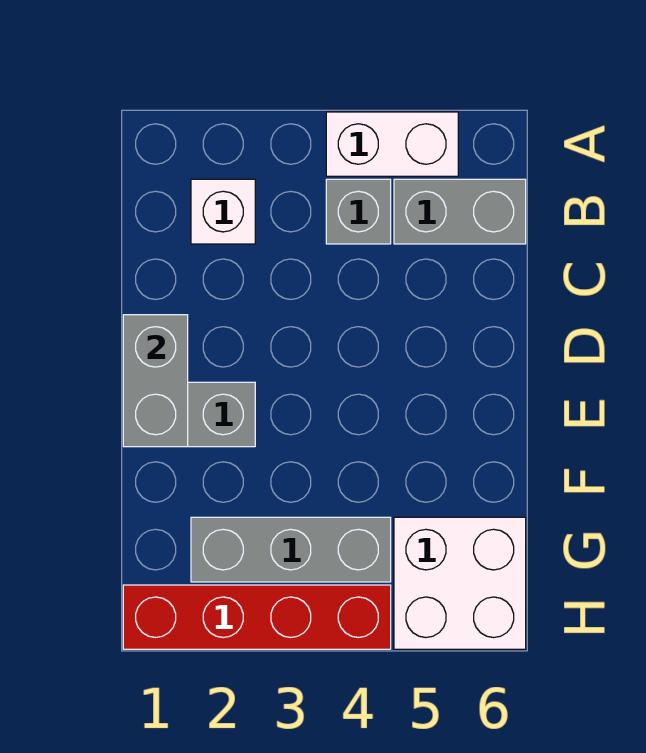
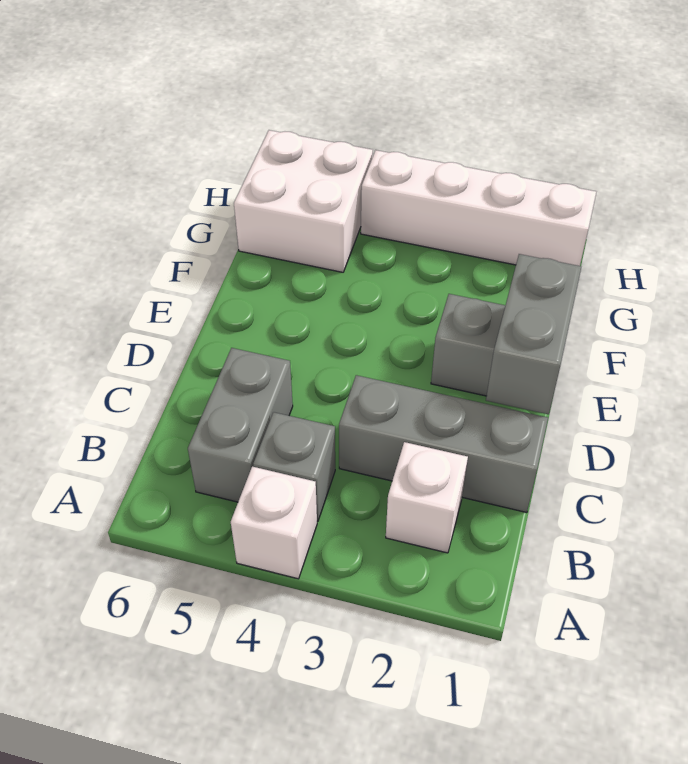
white 1x2 brick [326,112,458,176] -> white 1x1 brick [231,467,317,579]
grey 1x2 brick [394,179,526,244] -> grey 1x2 brick turned to [188,348,293,502]
grey 1x3 brick [191,517,391,582] -> grey 1x3 brick moved to [339,375,548,513]
red 1x4 brick [123,585,391,649] -> white 1x4 brick [361,150,596,266]

